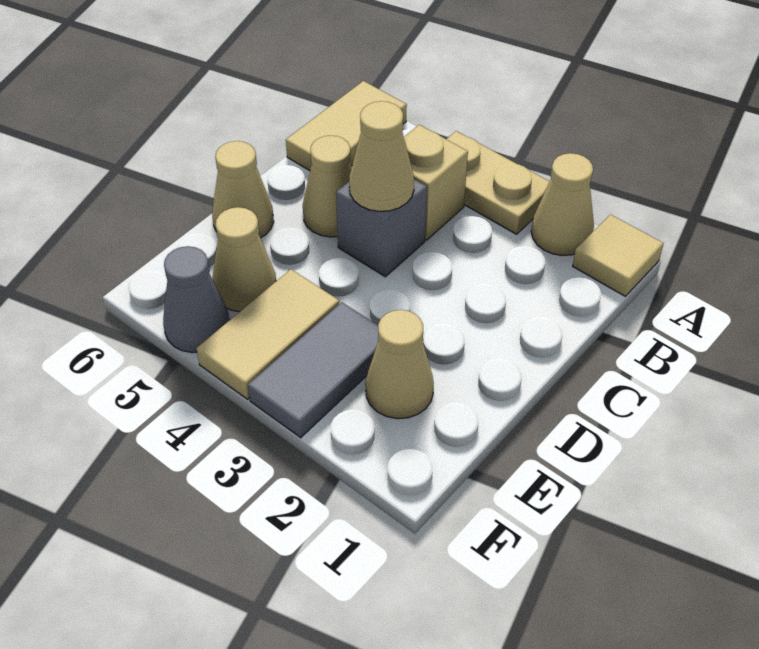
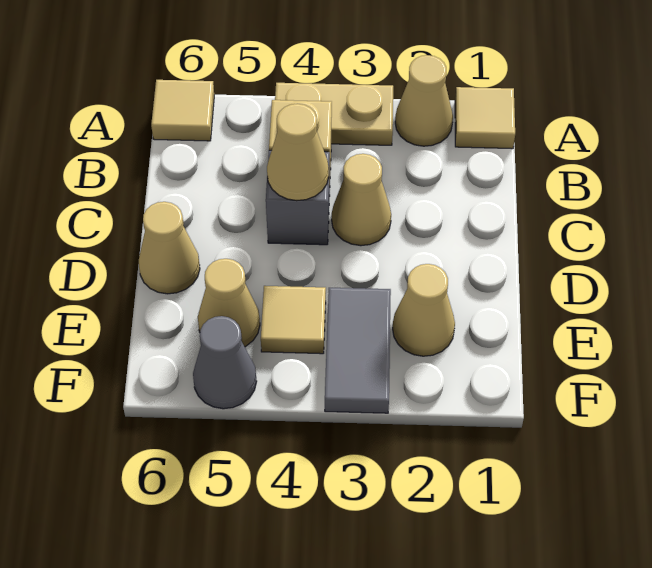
tan 1x2 tile [286,81,407,171] -> tan 1x1 tile [151,80,214,141]
tan 1x1 cone [303,136,352,237] -> tan 1x1 cone moved to [332,154,391,246]
tan 1x2 tile [196,269,339,399] -> tan 1x1 tile [261,286,326,354]

